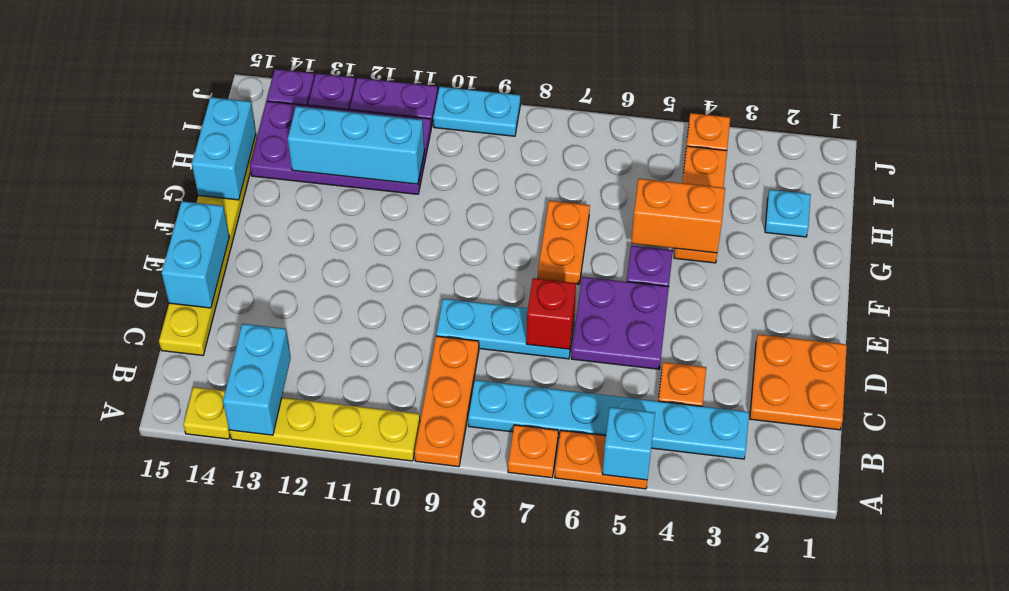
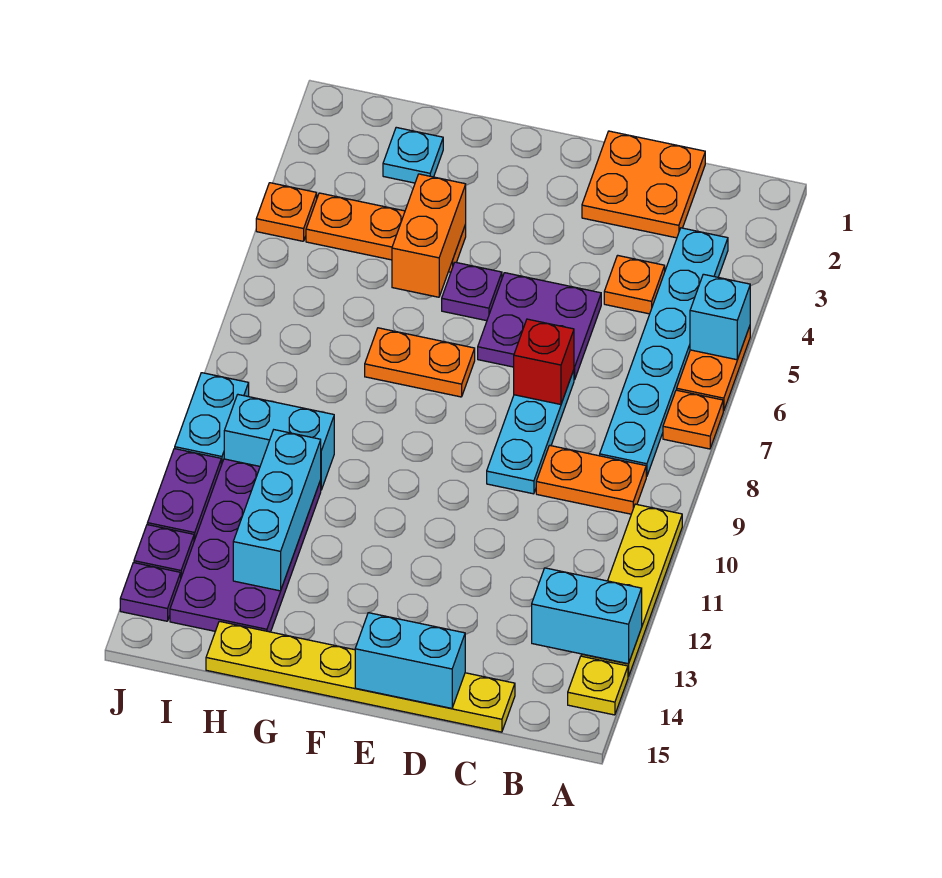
orange 1x3 plate [415,336,479,467] -> orange 1x2 plate [536,445,646,514]
cyan 1x2 brick [192,97,256,200] -> cyan 1x2 brick moved to [224,395,334,490]

